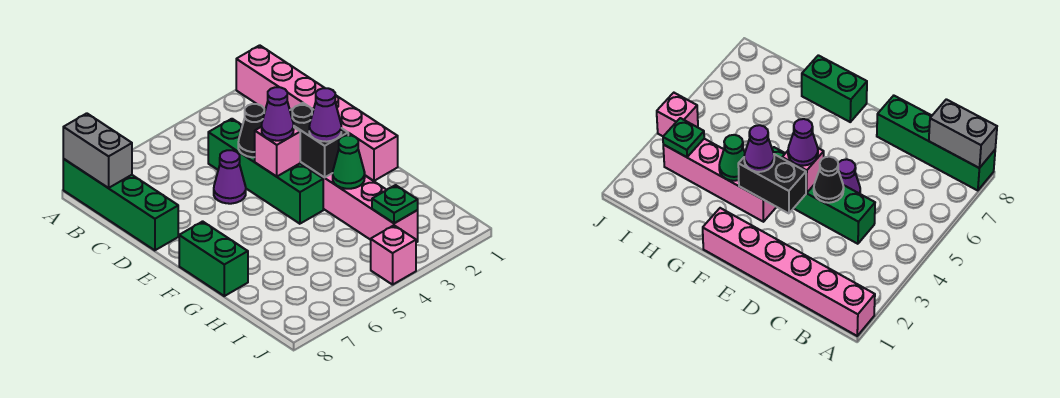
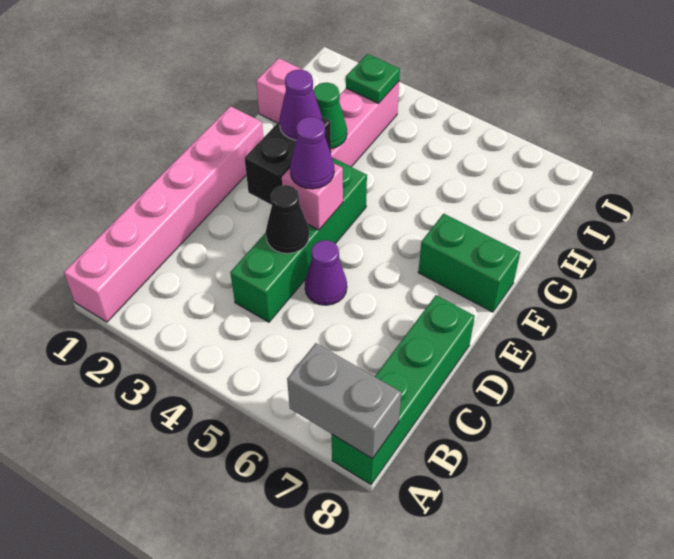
grey 1x2 brick [63,113,132,188] -> grey 1x2 brick turned to [287,343,401,459]
green 1x2 brick [179,221,248,296] -> green 1x2 brick turned to [418,214,520,312]
pink 1x1 brick [371,225,416,285] -> pink 1x1 brick moved to [256,58,303,123]

